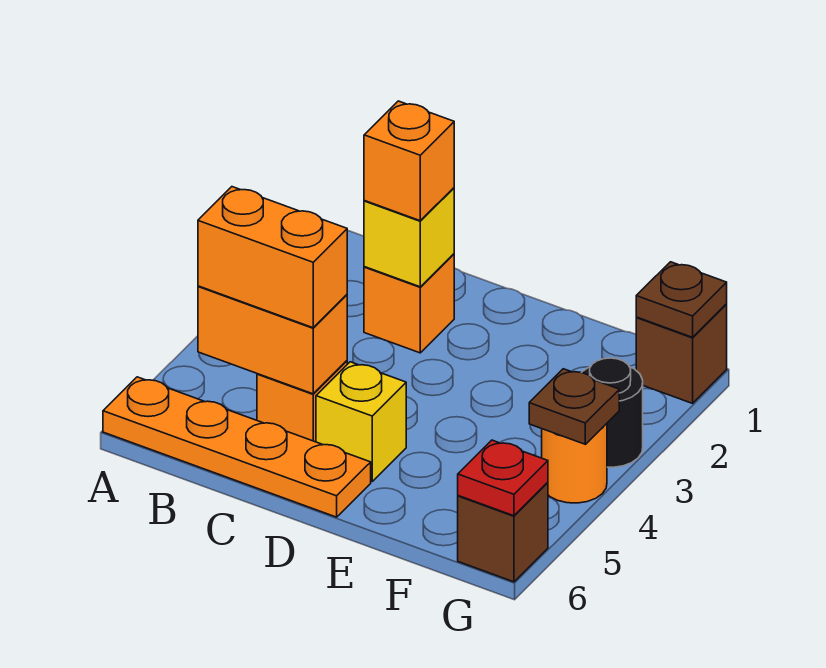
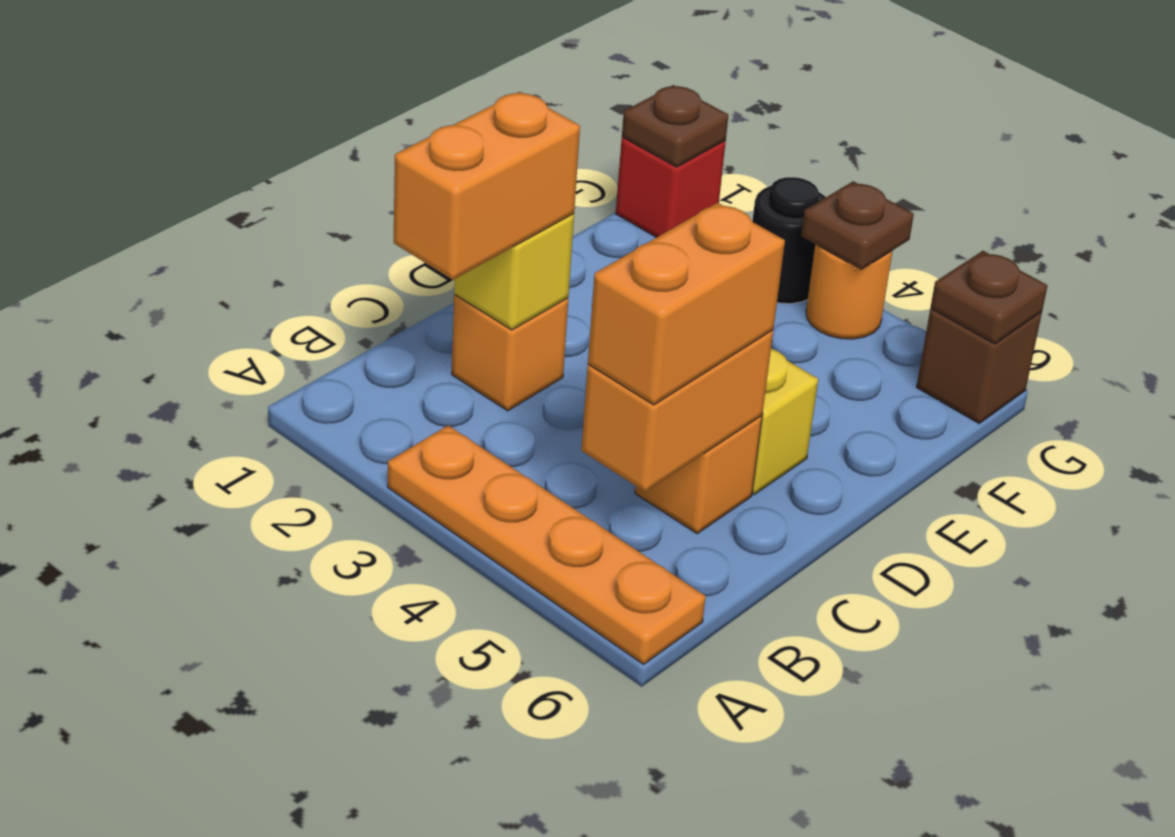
orange 1x4 plate [103,377,371,517] -> orange 1x4 plate turned to [388,425,706,664]
orange 1x1 brick [364,101,454,221] -> orange 1x2 brick [394,92,580,280]
brown 1x1 brick [636,305,727,403] -> red 1x1 brick [616,137,726,237]
red 1x1 plate [458,440,548,516] -> brown 1x1 plate [931,251,1048,344]

